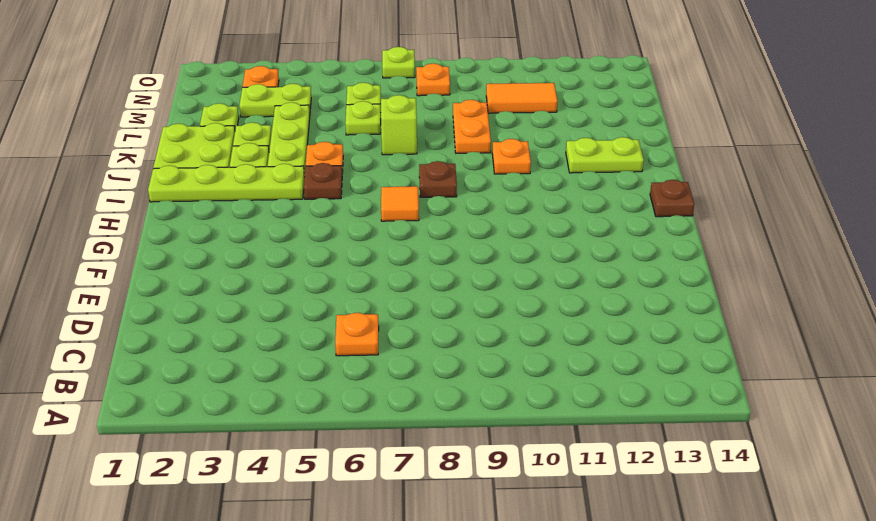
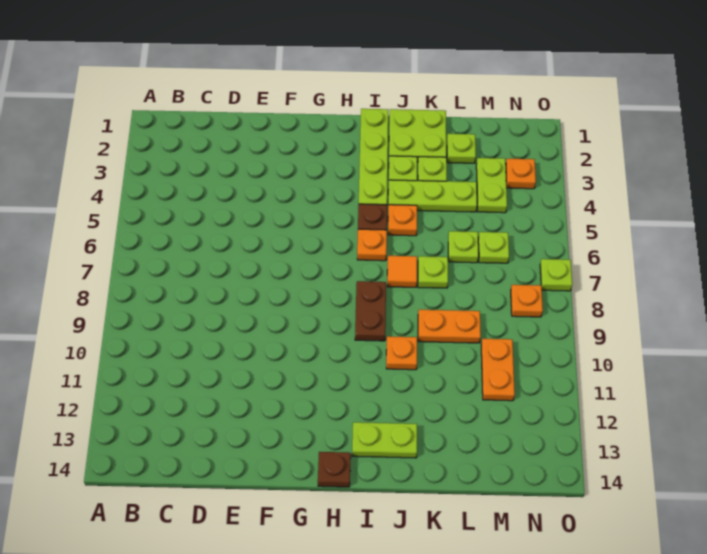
orange 1x1 plate [335,313,379,356] -> orange 1x1 plate moved to [357,229,387,261]
orange 1x1 tile [381,186,419,221] -> orange 1x1 tile moved to [387,256,417,287]
brown 1x1 plate [419,161,457,197] -> brown 1x2 plate [355,281,386,341]
lime 1x2 plate [566,137,644,173] -> lime 1x2 plate turned to [352,422,417,458]
lime 1x1 brick [381,95,417,155] -> lime 1x1 plate [418,256,448,288]
orange 1x2 tile [486,83,557,113] -> orange 1x2 plate [481,339,515,401]

